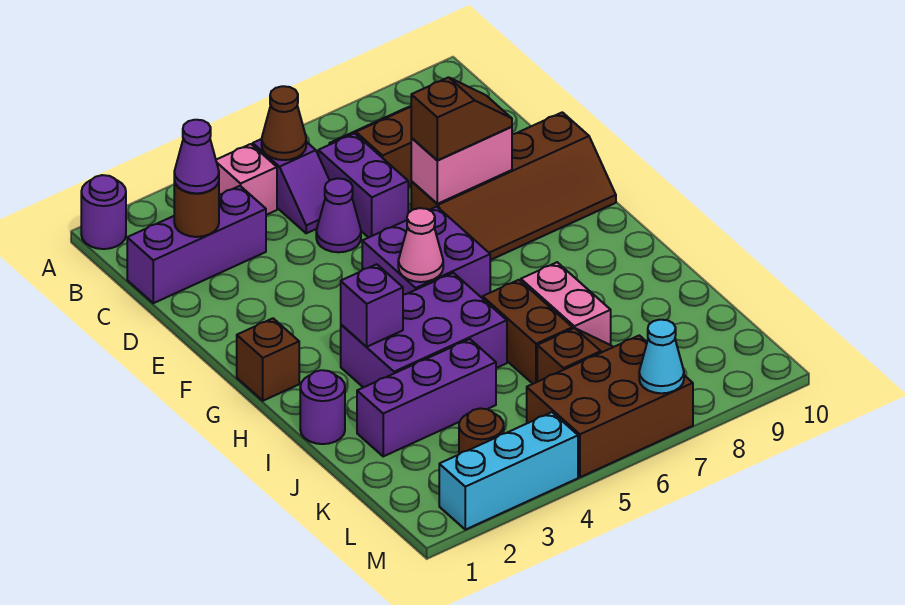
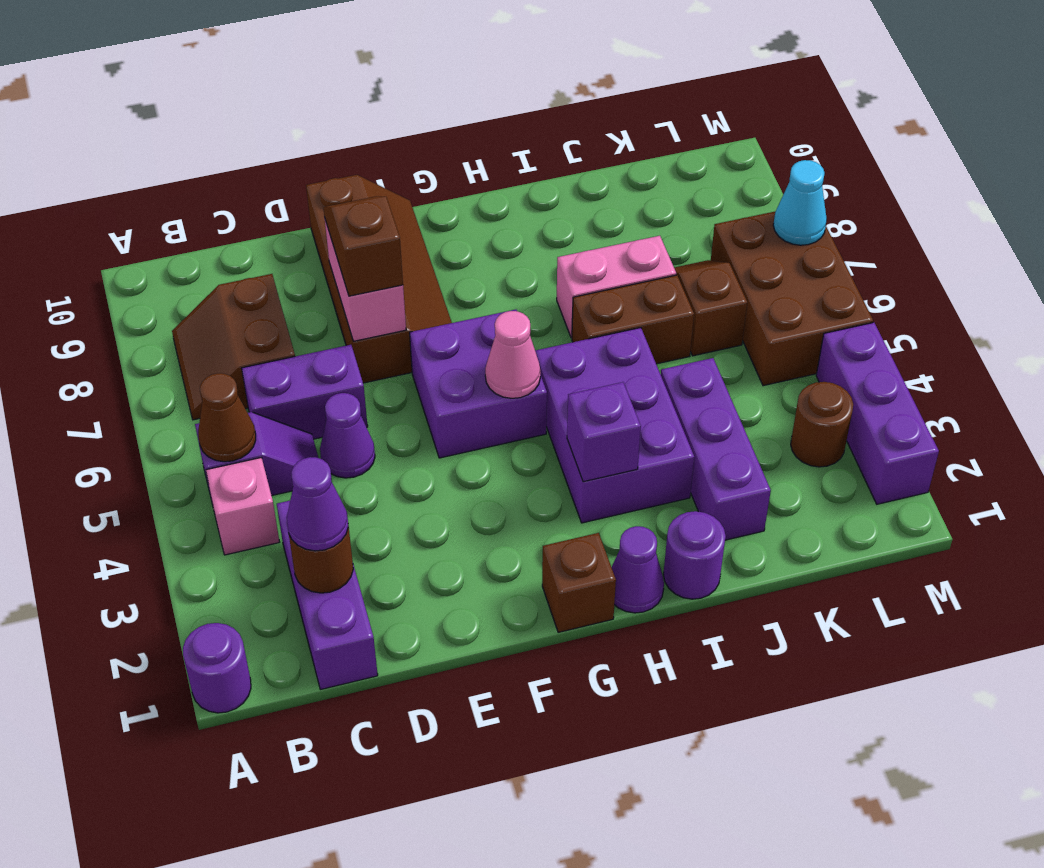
none -> purple 1x1 cone [611,526,664,613]
cyan 1x3 brick [439,412,578,530] -> purple 1x3 brick [816,323,939,504]

